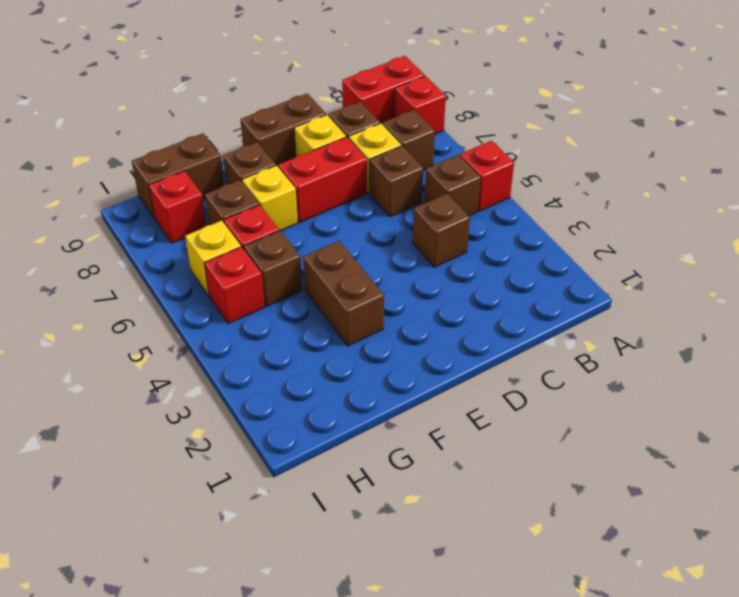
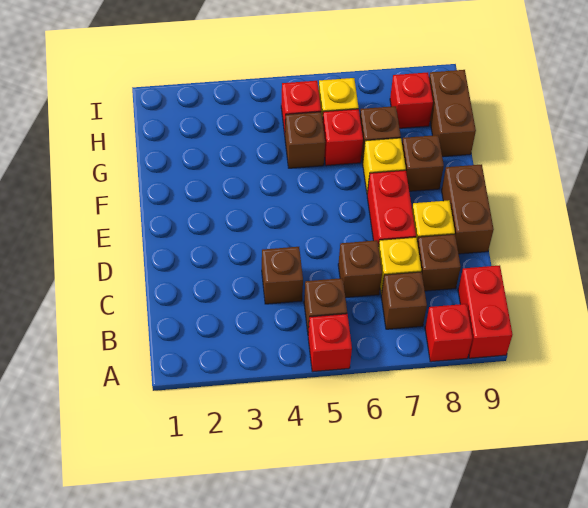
brown 1x2 brick [303,241,384,346] -> none

